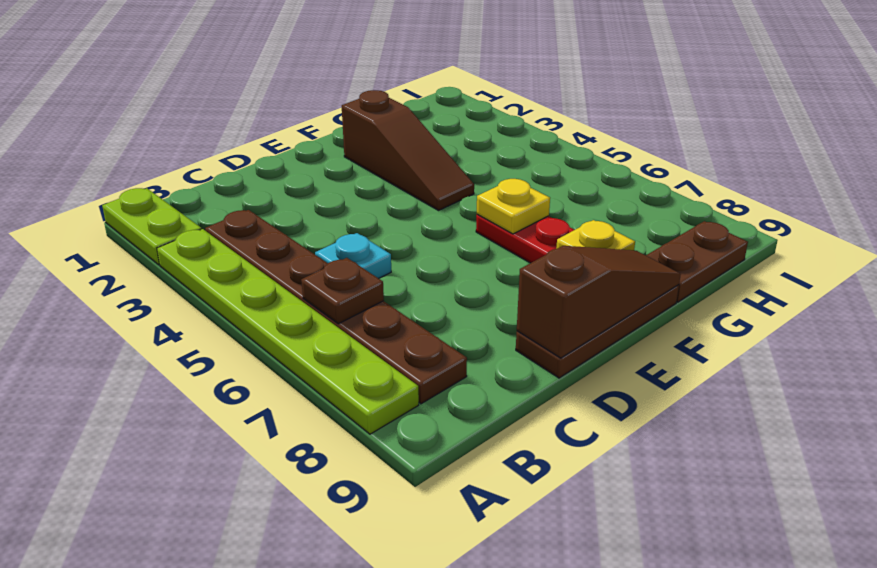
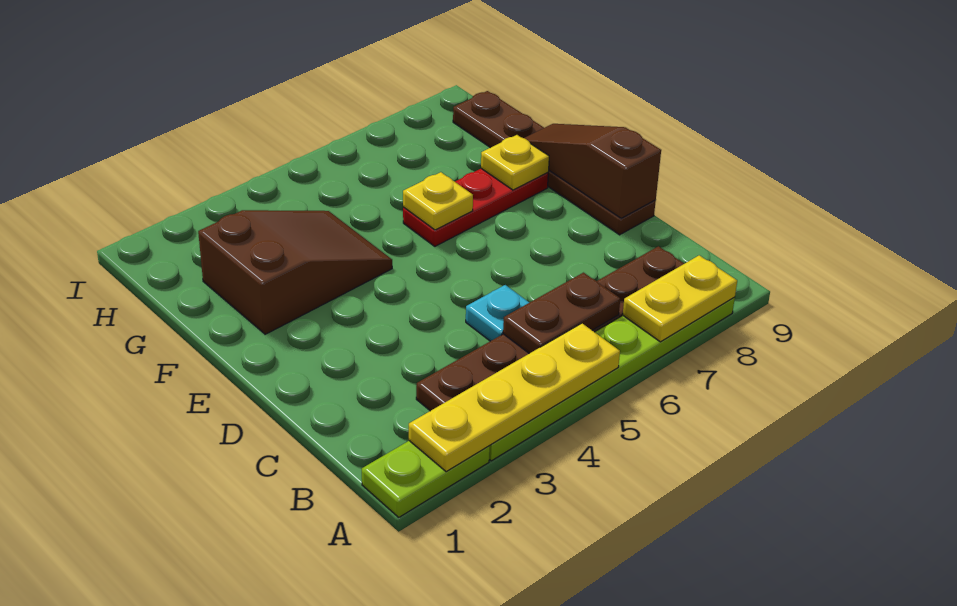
none -> yellow 1x4 plate [409,323,620,472]
none -> yellow 1x2 plate [623,255,737,342]
brown 1x1 plate [301,258,384,324] -> brown 1x2 plate [503,273,620,353]
brown 1x3 slope [342,90,474,210] -> brown 2x3 slope [198,210,392,334]

